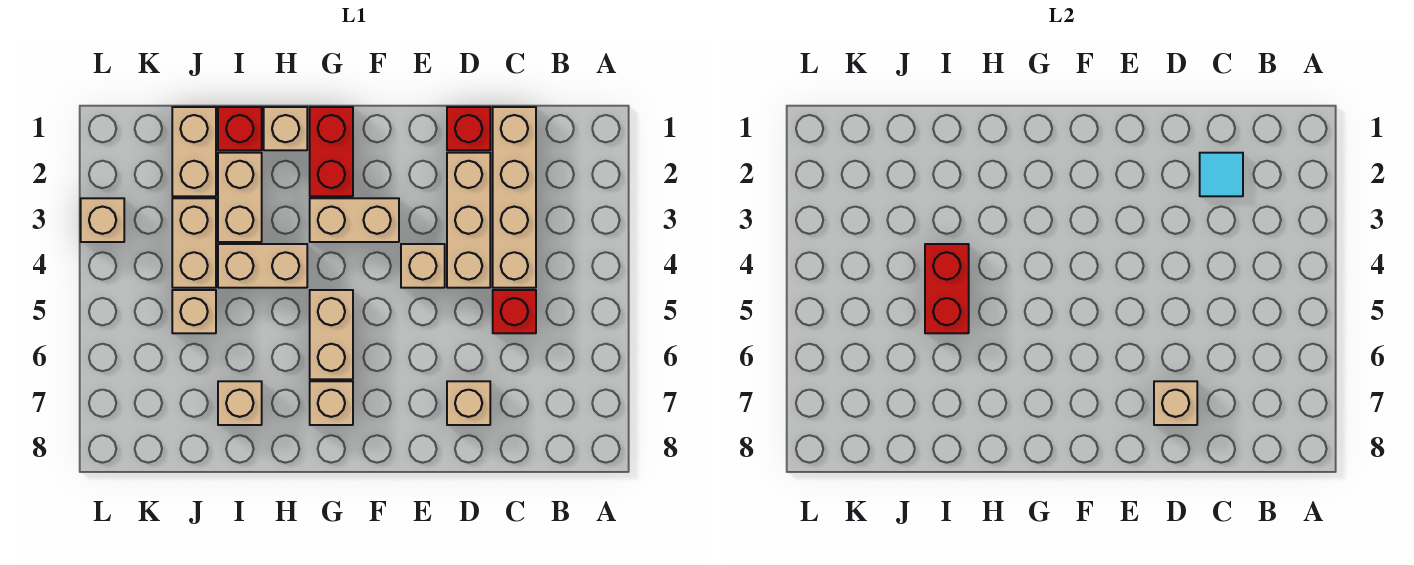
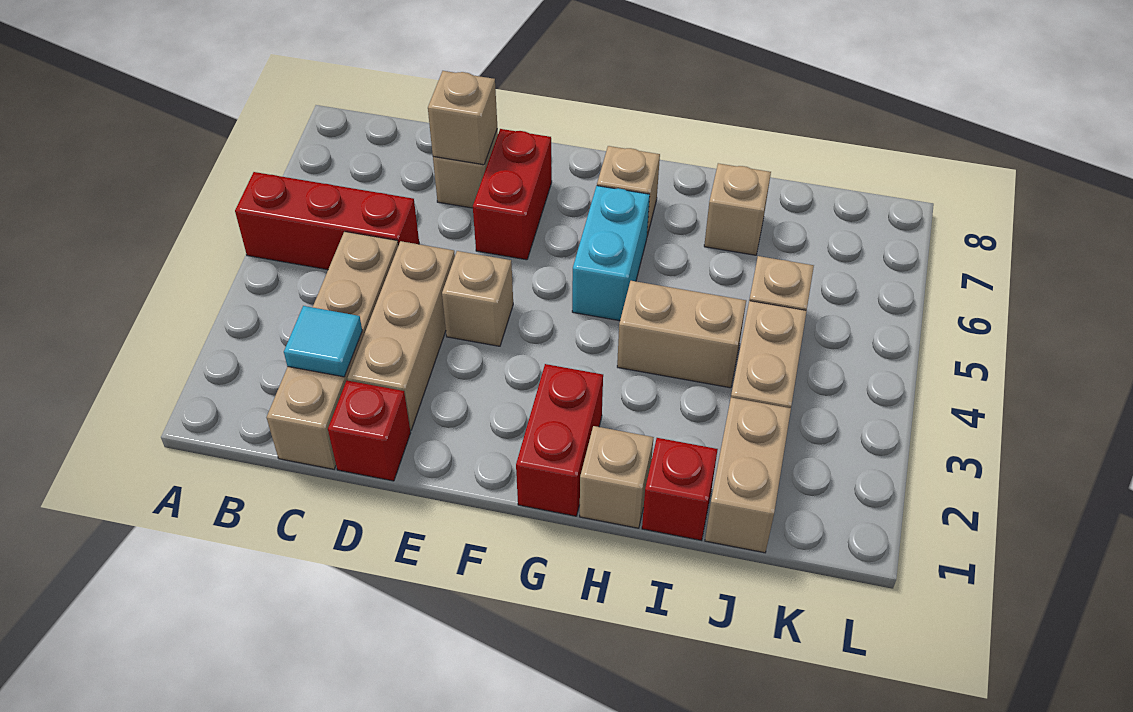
red 1x1 brick [493,290,536,333] -> red 1x3 brick [235,172,419,270]
tan 1x2 brick [310,198,399,242] -> none
tan 1x2 brick [310,290,353,379] -> cyan 1x2 brick [572,186,650,321]
tan 1x2 brick [218,153,262,242] -> none
red 1x2 brick [925,244,969,333] -> red 1x2 brick moved to [473,129,552,260]
tan 1x1 brick [81,198,124,242] -> none

